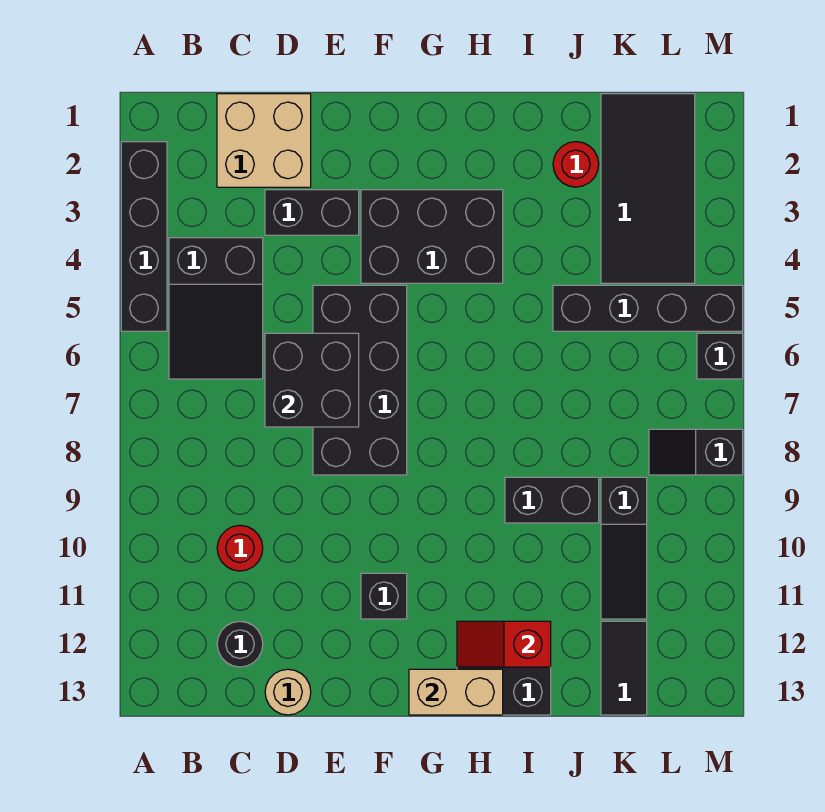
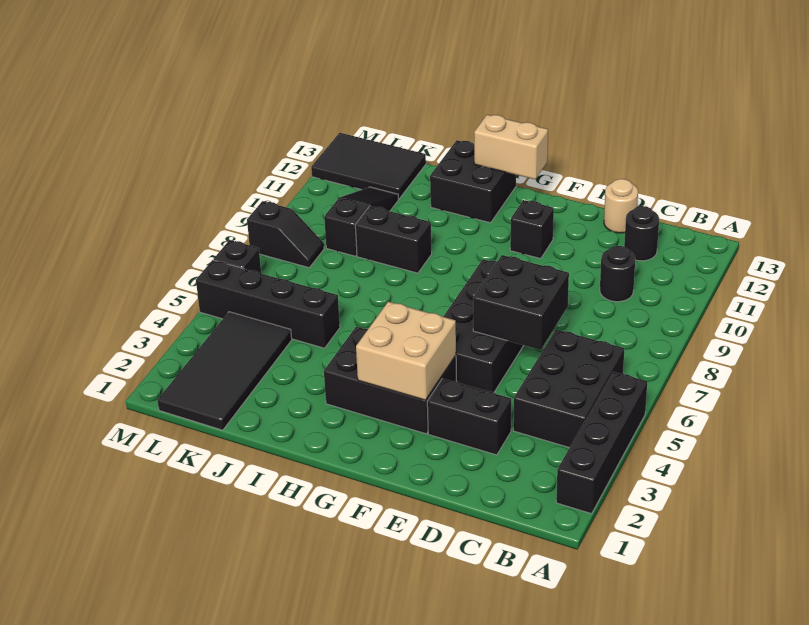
black 2x3 slope [169,238,263,379] -> black 2x3 brick [513,329,624,448]
tan 2x2 brick [217,94,311,187] -> tan 2x2 brick moved to [356,302,456,400]
red 1x1 round brick [217,525,263,571] -> black 1x1 round brick [600,246,635,302]
red 1x2 slope [457,621,551,667] -> none
red 1x1 round brick [553,142,599,187] -> none
black 1x2 tile [601,621,647,715] -> black 2x3 tile [311,133,426,199]

